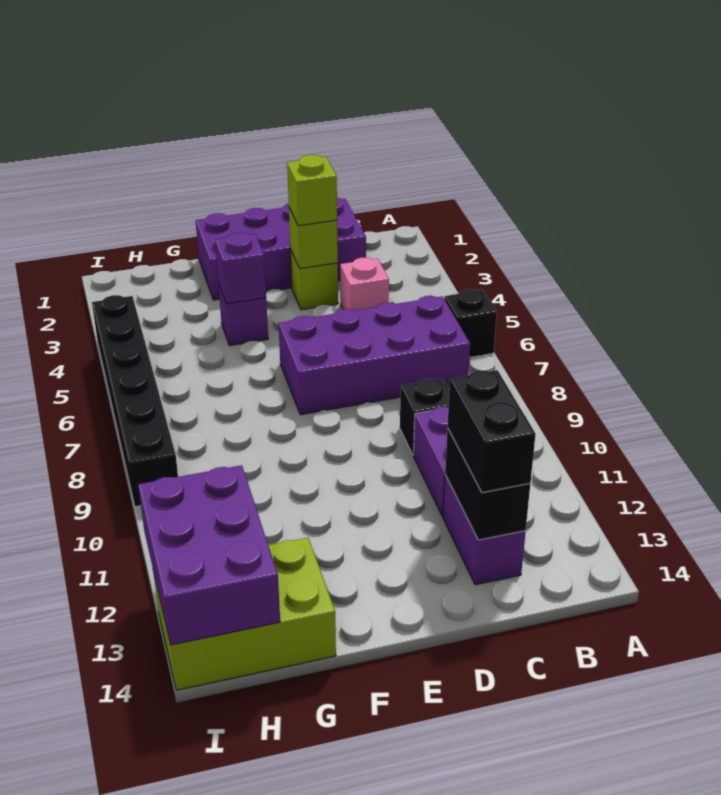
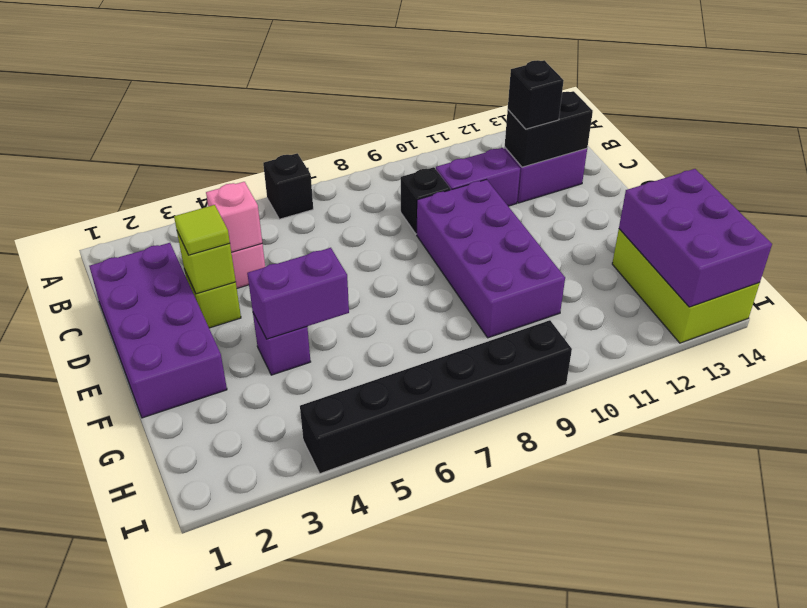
purple 2x4 brick [278,296,470,415] -> purple 2x4 brick moved to [417,180,565,338]
none -> pink 1x1 brick [206,182,262,252]
black 1x2 brick [448,370,536,493] -> black 1x1 brick [508,60,564,129]
lime 1x1 brick [287,155,337,226] -> lime 1x1 tile [174,205,230,255]
purple 1x1 brick [215,233,266,304] -> purple 1x2 brick [247,248,349,339]
purple 2x3 brick [138,465,280,645] -> purple 2x3 brick turned to [619,169,772,307]

